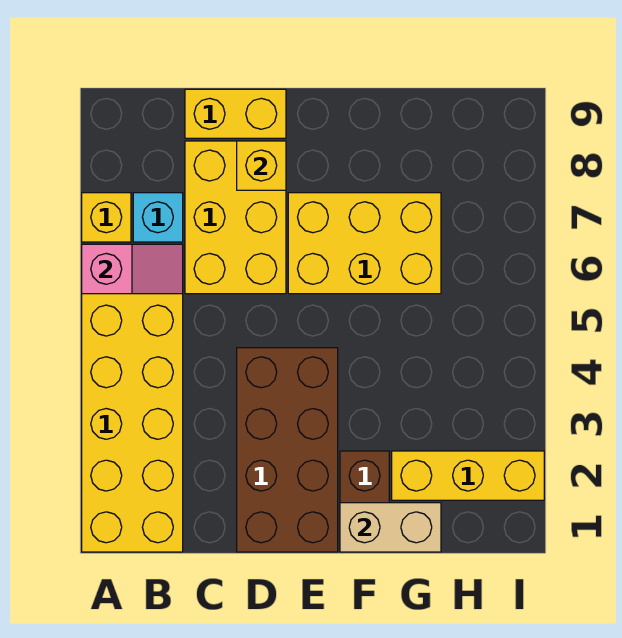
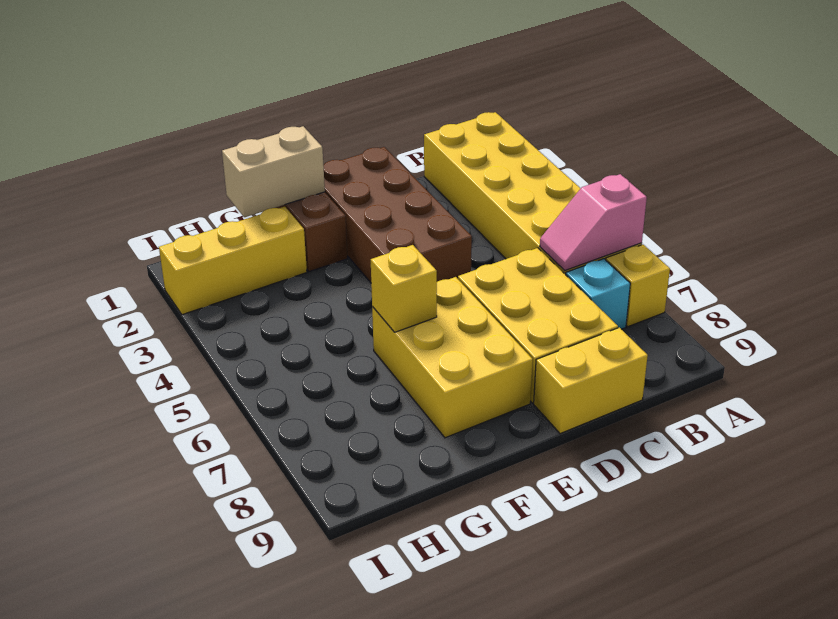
yellow 1x1 brick [237,141,286,190] -> yellow 1x1 brick moved to [371,245,437,332]
yellow 2x3 brick [288,193,441,294] -> yellow 2x3 brick turned to [372,277,533,438]

